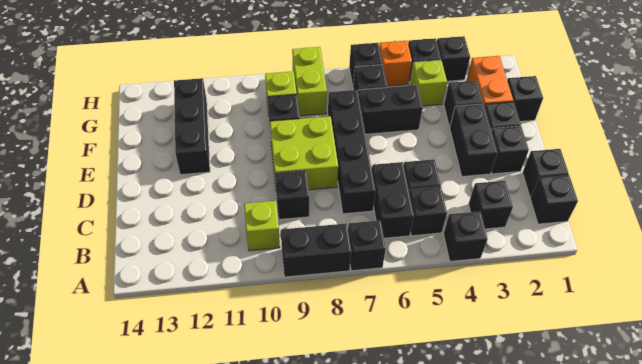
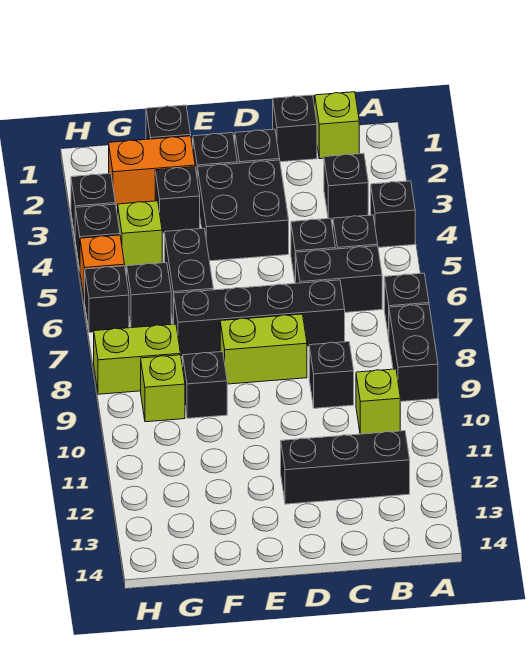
black 1x1 brick [530,175,578,224] -> lime 1x1 brick [315,92,359,159]
black 1x2 brick [450,104,497,177] -> black 2x2 brick [197,160,289,261]
lime 2x2 brick [270,116,338,190] -> lime 1x2 brick [220,314,307,384]
black 1x3 brick [174,78,210,175] -> black 1x3 brick moved to [281,431,410,504]

